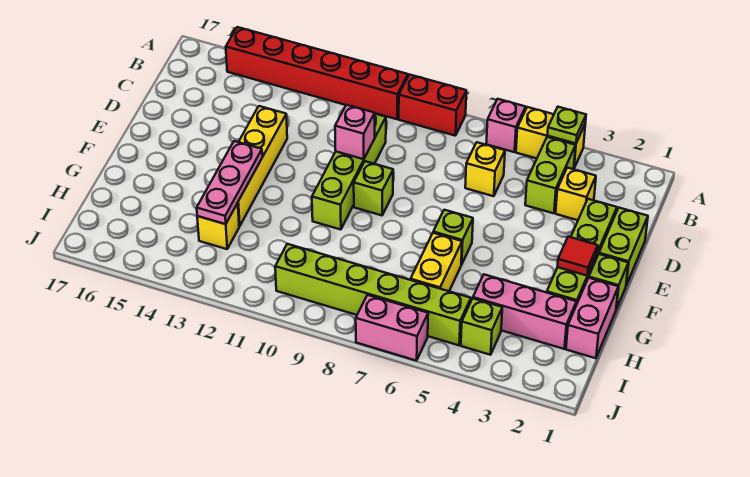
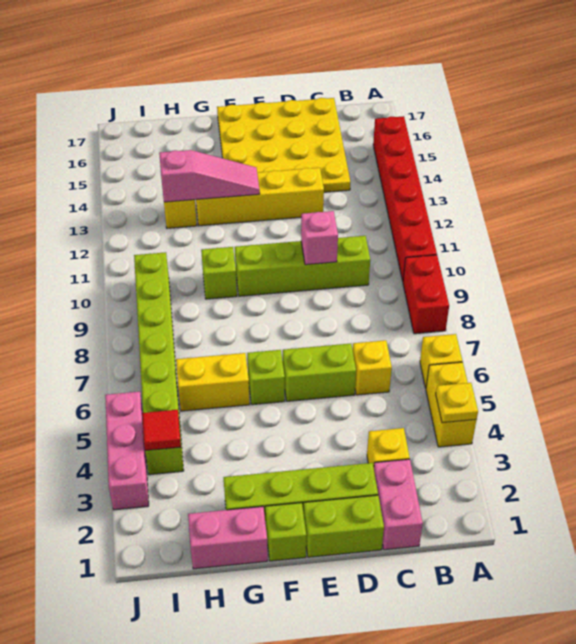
lime 1x1 plate [547,107,586,144] -> yellow 1x1 plate [436,383,478,423]
pink 1x1 brick [486,99,526,152] -> yellow 1x1 brick [420,334,462,388]
lime 1x2 brick [525,137,576,213] -> lime 1x2 brick moved to [283,344,356,401]
none -> yellow 4x4 plate [217,98,350,192]
lime 1x1 brick [354,161,393,215] -> lime 1x1 brick moved to [201,247,237,299]
red 1x1 tile [557,237,598,276] -> red 1x1 tile moved to [142,410,181,451]
pink 1x3 plate [197,141,262,224] -> pink 1x3 slope [159,150,260,202]
pink 1x3 brick [473,275,576,349] -> pink 1x3 brick moved to [105,392,149,510]
pink 1x2 brick [356,295,428,361] -> pink 1x2 brick moved to [374,459,423,550]

